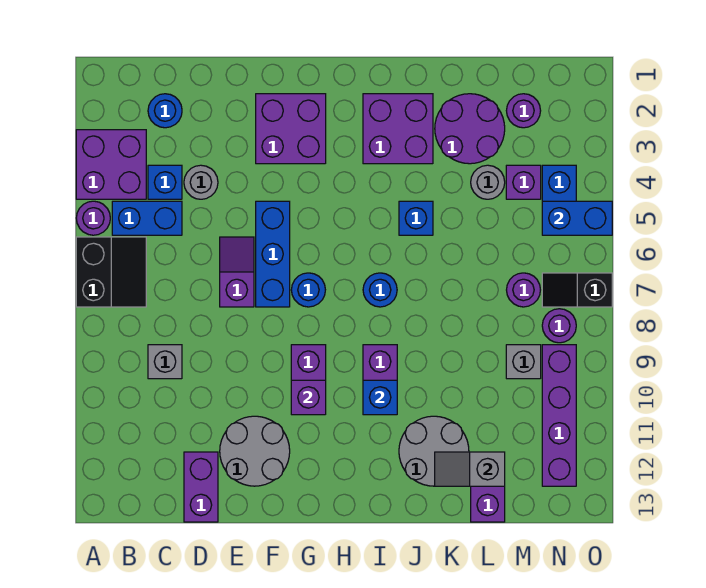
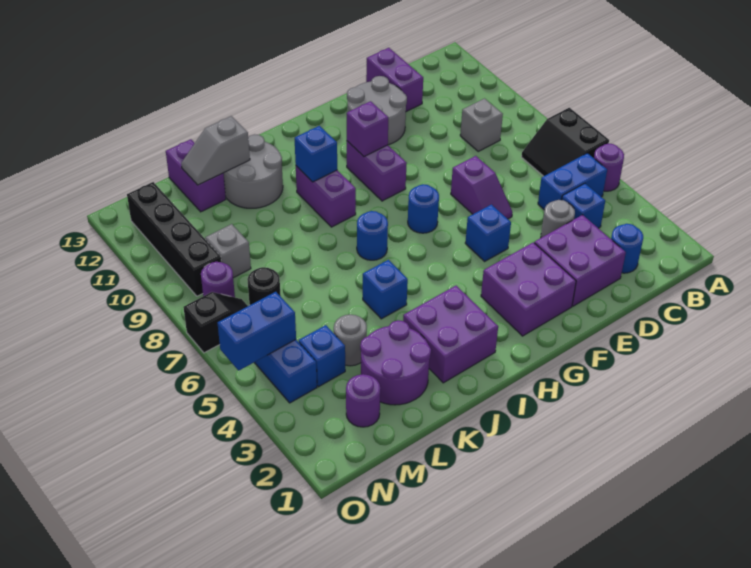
purple 2x2 brick [76,130,146,199] -> purple 2x2 brick moved to [534,215,626,306]
blue 1x3 brick [256,201,290,307] -> blue 1x1 brick [465,205,511,261]
grey 1x2 slope [435,452,505,486] -> grey 1x2 slope turned to [181,116,250,185]
purple 1x1 brick [506,165,541,199] -> blue 1x1 brick [299,325,345,387]
purple 1x1 round brick [507,273,540,307] -> black 1x1 round brick [247,267,281,305]
purple 1x4 brick [542,345,576,486] -> black 1x4 brick [127,182,221,296]

